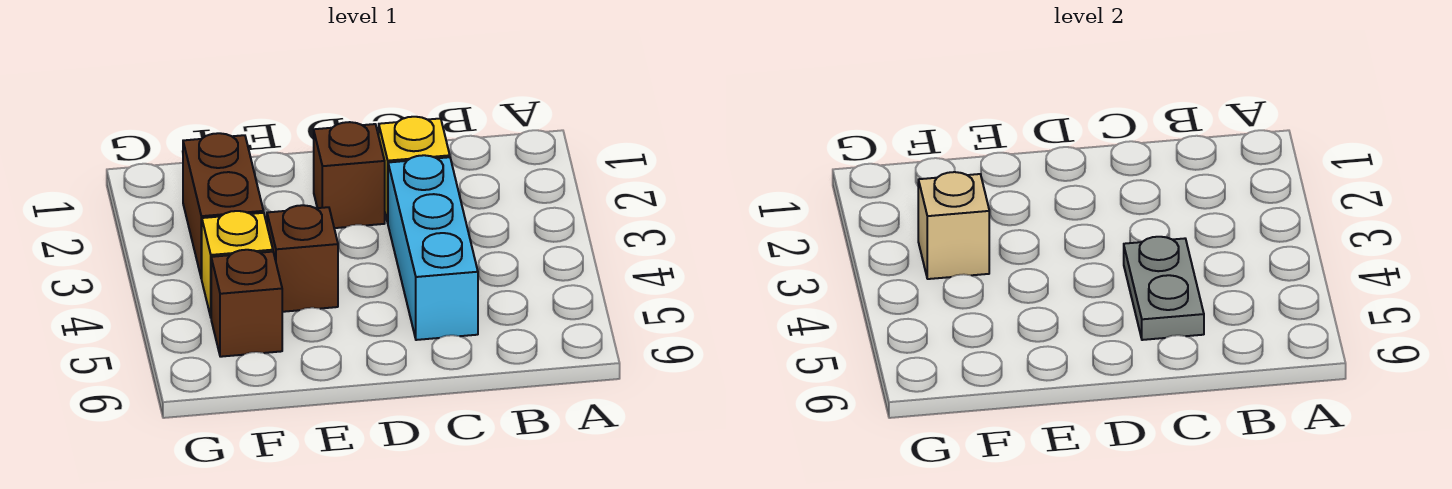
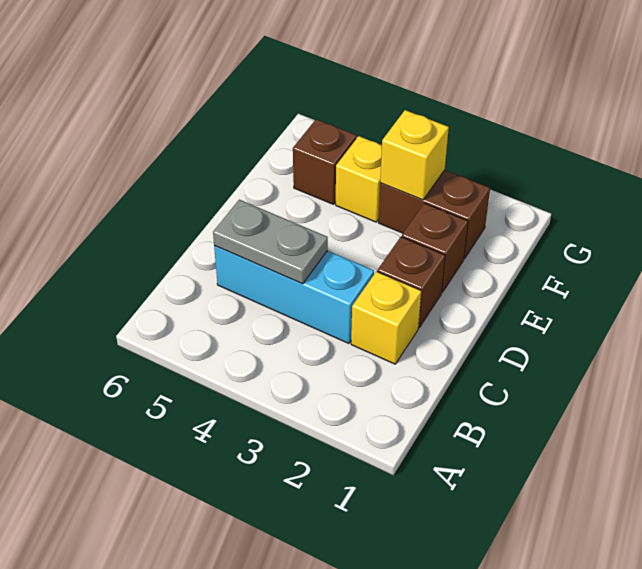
brown 1x1 brick [267,205,338,312] -> brown 1x1 brick moved to [402,203,468,292]
tan 1x1 brick [918,172,989,279] -> yellow 1x1 brick [380,110,449,200]

